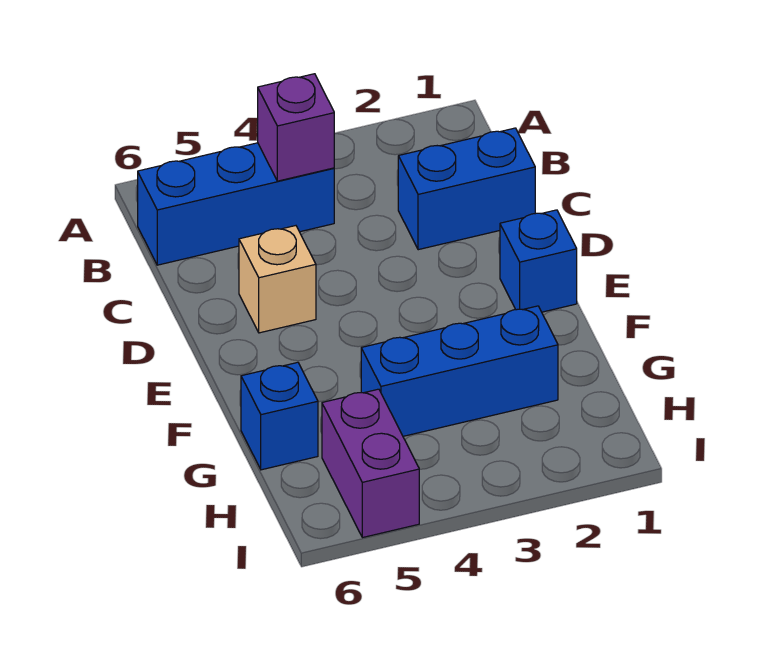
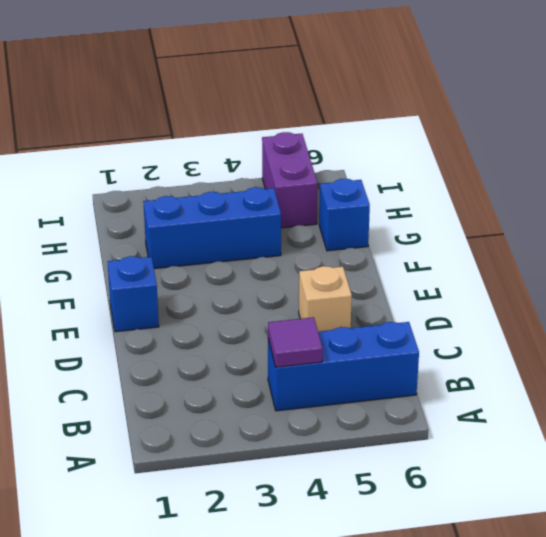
purple 1x1 brick [258,74,334,181] -> purple 1x1 tile [268,317,322,367]
blue 1x2 brick [398,128,535,250] -> none

